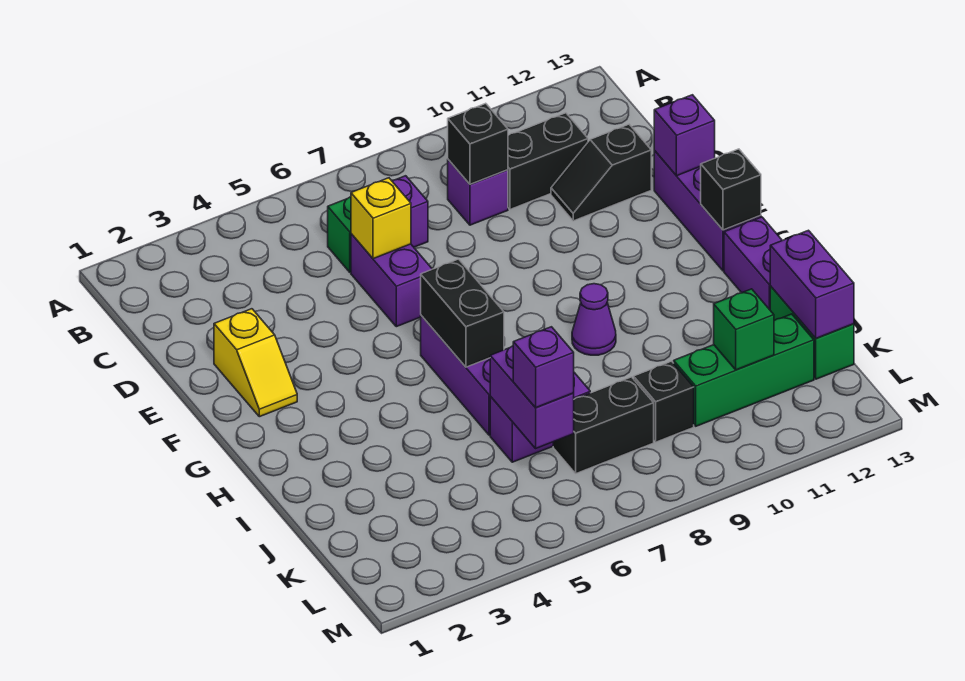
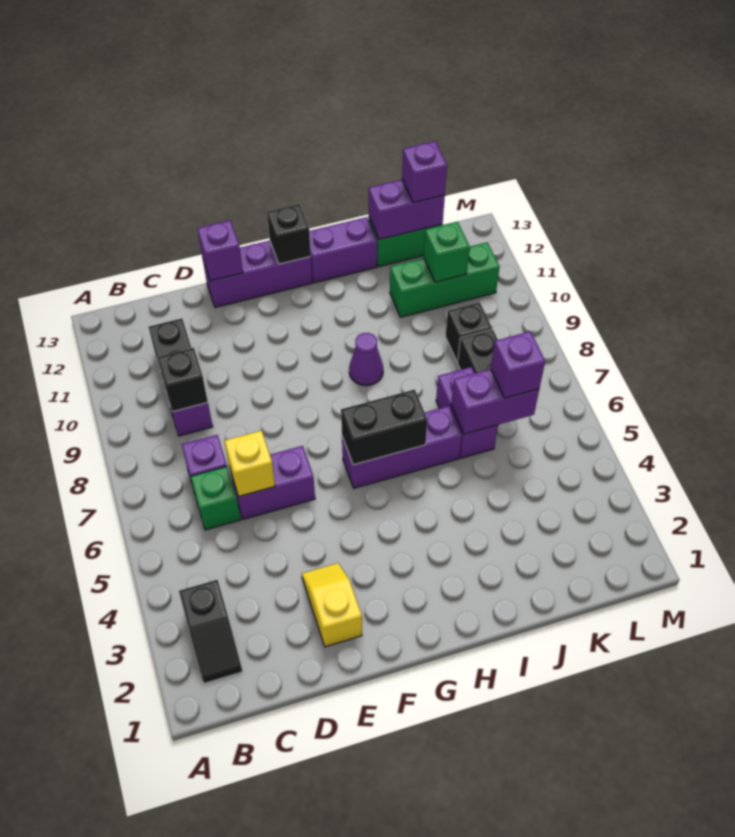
black 1x2 slope [551,124,651,221] -> black 1x2 slope moved to [179,580,243,683]
yellow 1x2 slope [214,309,297,417] -> yellow 1x2 slope turned to [302,563,362,647]
green 1x3 brick [674,314,814,426] -> green 1x3 brick turned to [390,242,500,317]
none -> purple 1x1 brick [402,141,447,203]

